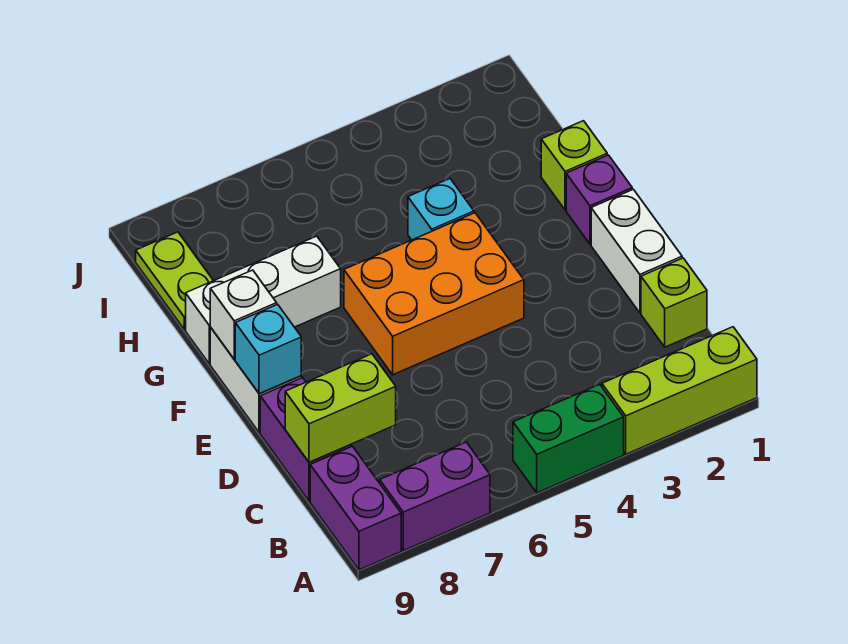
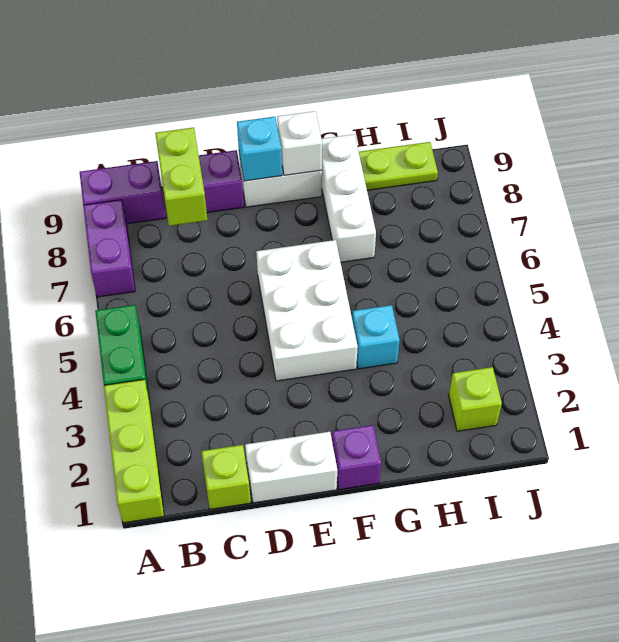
orange 2x3 brick [344,213,524,375] -> white 2x3 brick [256,240,358,381]
lime 1x1 brick [541,121,607,210] -> lime 1x1 brick moved to [449,367,502,431]

